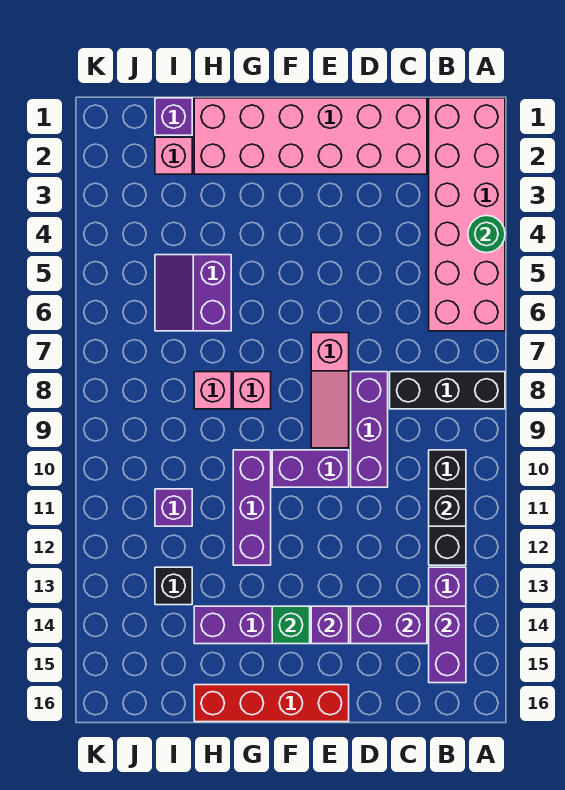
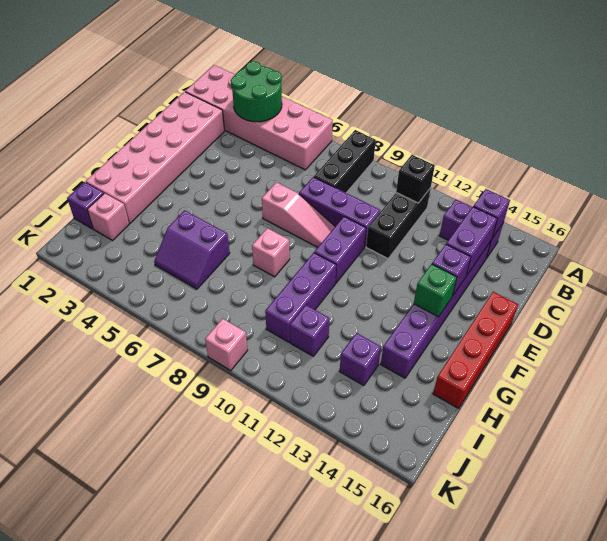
green 1x1 round brick [468,215,505,253] -> green 2x2 round brick [231,61,282,122]
black 1x3 brick [429,450,466,565] -> black 1x3 brick turned to [366,188,431,259]
purple 1x2 brick [429,606,466,683] -> purple 1x1 brick [473,189,510,238]
purple 1x3 brick [233,450,271,565] -> purple 1x3 brick turned to [265,253,336,342]
pink 1x1 brick [194,372,231,409] -> pink 1x1 brick moved to [205,319,248,371]
black 1x1 brick [155,567,192,605] -> purple 1x1 brick [340,333,381,386]

